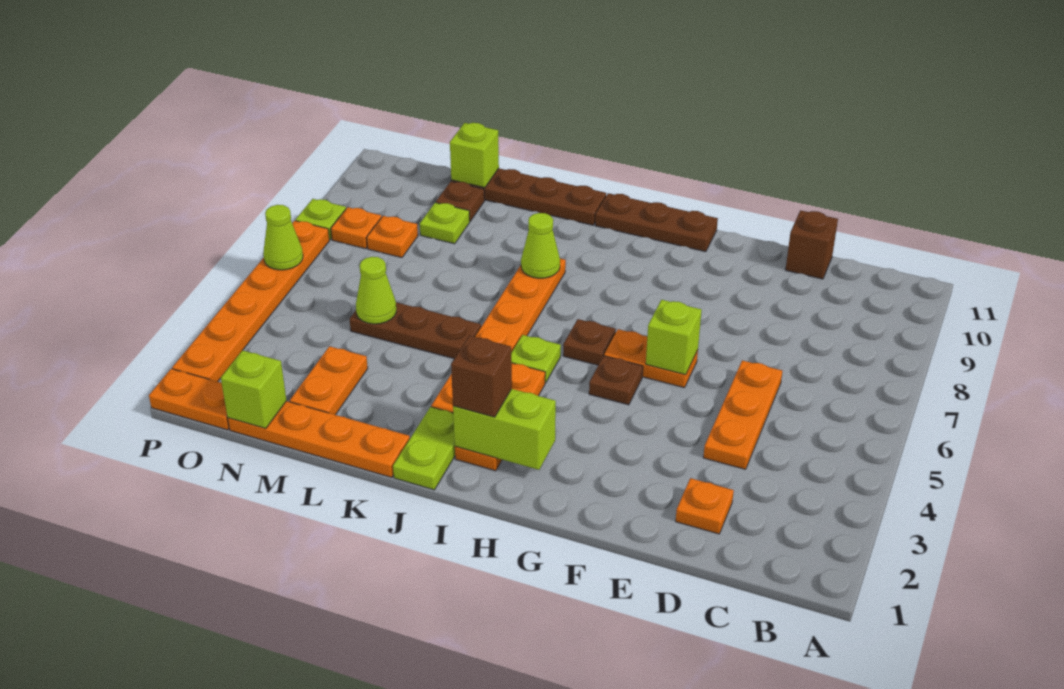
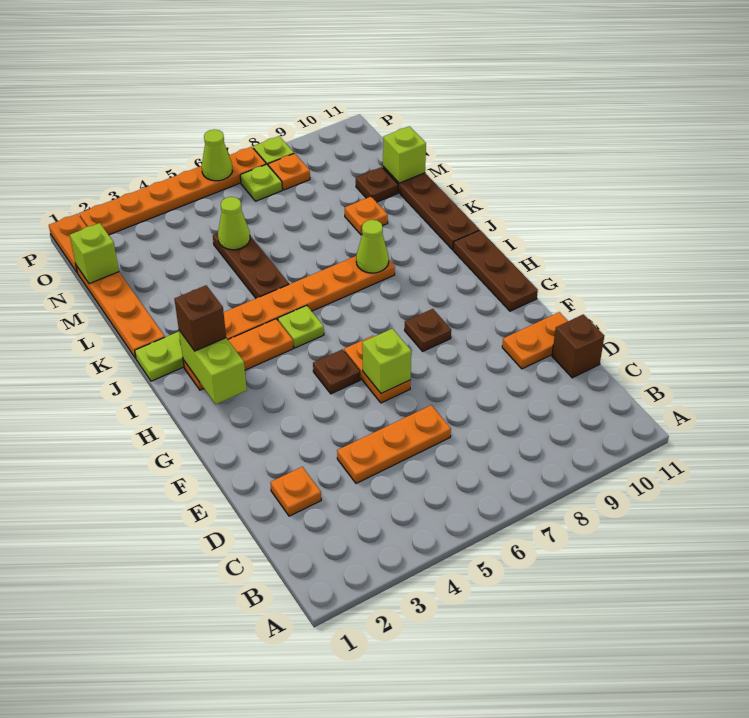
brown 1x1 plate [563,319,616,365] -> brown 1x1 plate moved to [405,309,451,351]
orange 1x2 plate [290,346,368,415] -> orange 1x2 plate moved to [502,312,568,369]
lime 1x1 plate [420,203,470,244] -> lime 1x1 plate moved to [240,164,282,201]
orange 1x1 plate [367,216,418,258] -> orange 1x1 plate moved to [345,197,388,235]

